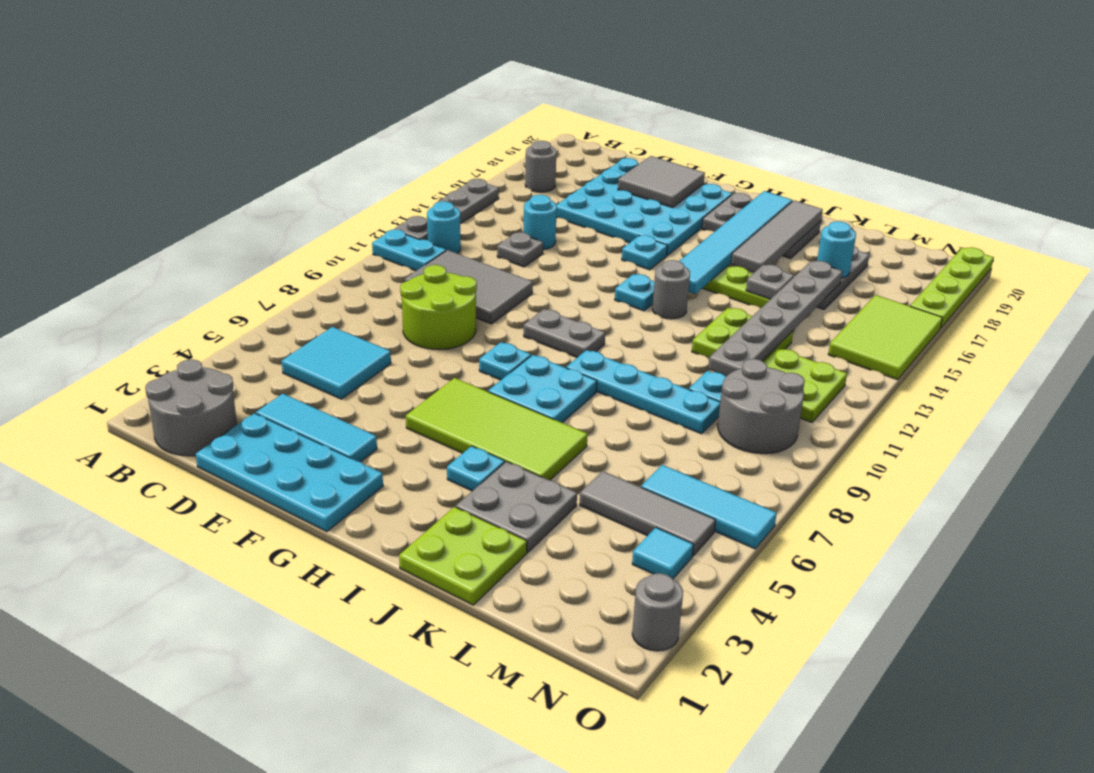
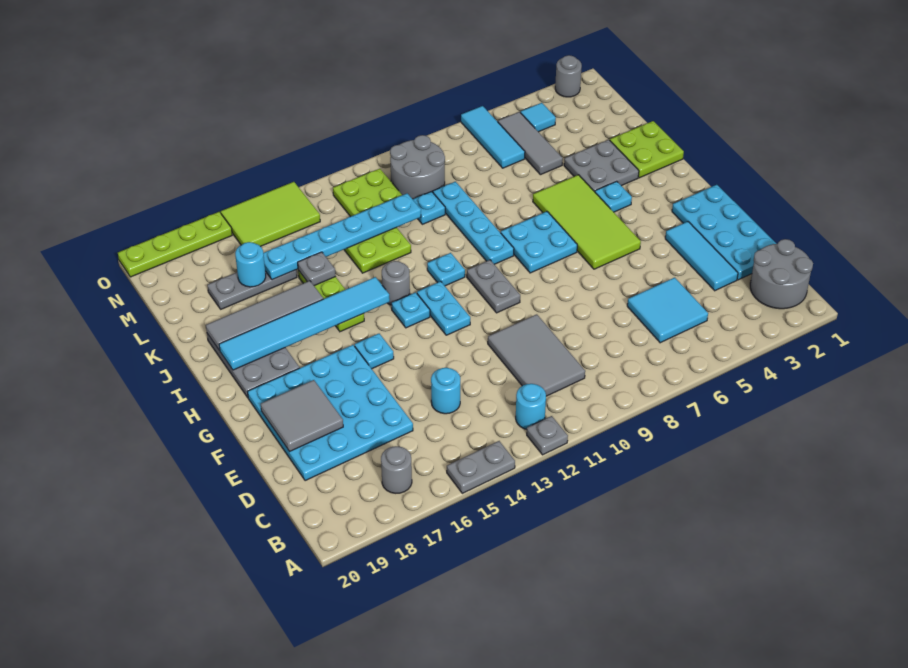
cyan 1x2 plate [372,229,446,271] -> cyan 1x2 plate moved to [417,281,470,335]
lime 2x2 round brick [400,265,477,350] -> none
grey 1x1 plate [497,232,543,267] -> none
cyan 1x1 plate [479,342,531,380] -> cyan 1x1 plate moved to [427,253,465,286]
grey 1x6 plate [708,261,843,376] -> cyan 1x6 plate [263,193,421,280]

